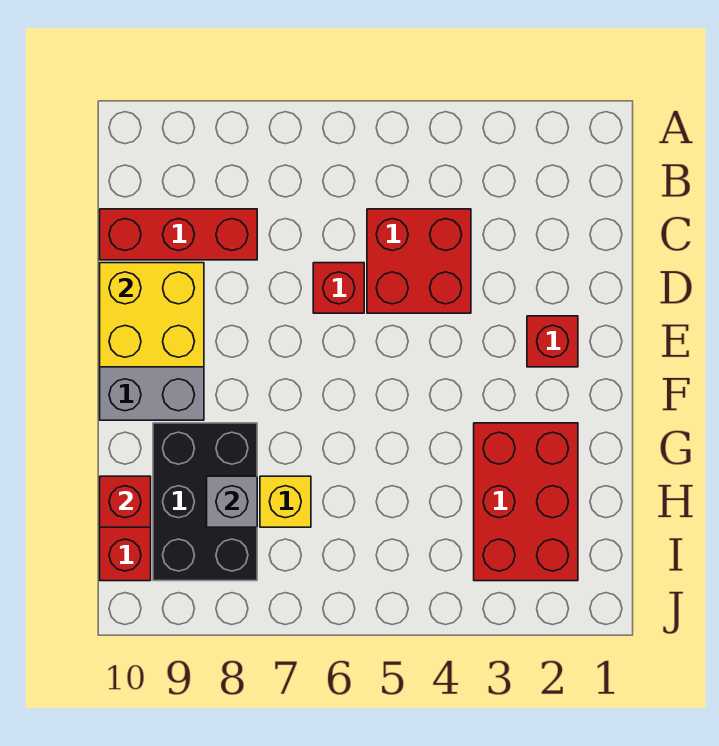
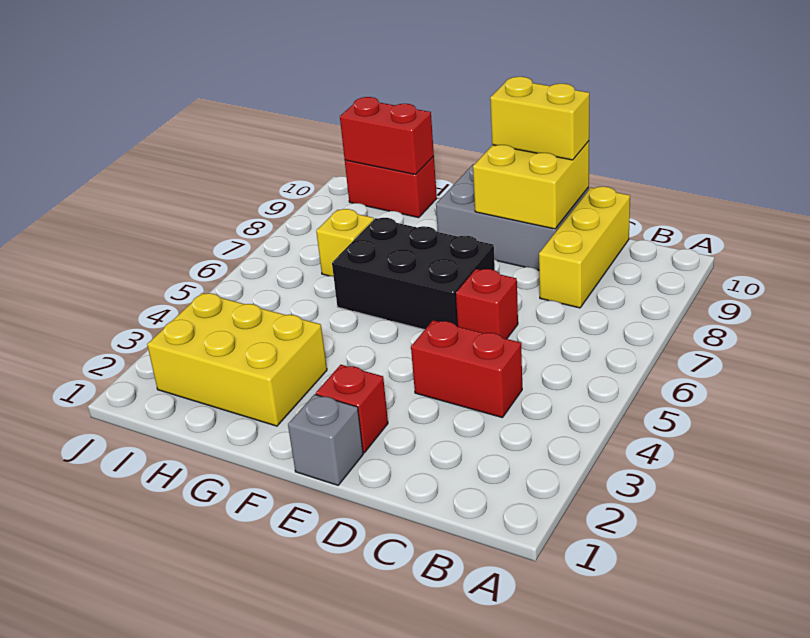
red 2x2 brick [367,209,471,313] -> red 1x2 brick [411,320,522,418]
red 1x3 brick [100,209,257,260] -> yellow 1x3 brick [539,187,630,308]
none -> yellow 1x2 brick [490,77,589,160]
red 2x3 brick [474,423,578,581] -> yellow 2x3 brick [147,293,327,426]
black 2x3 brick [153,423,257,581] -> black 2x3 brick moved to [332,218,495,330]
grey 1x1 brick [207,476,257,527] -> grey 1x1 brick moved to [288,394,363,485]
red 1x1 brick [100,476,151,527] -> red 1x2 brick [340,97,434,174]

